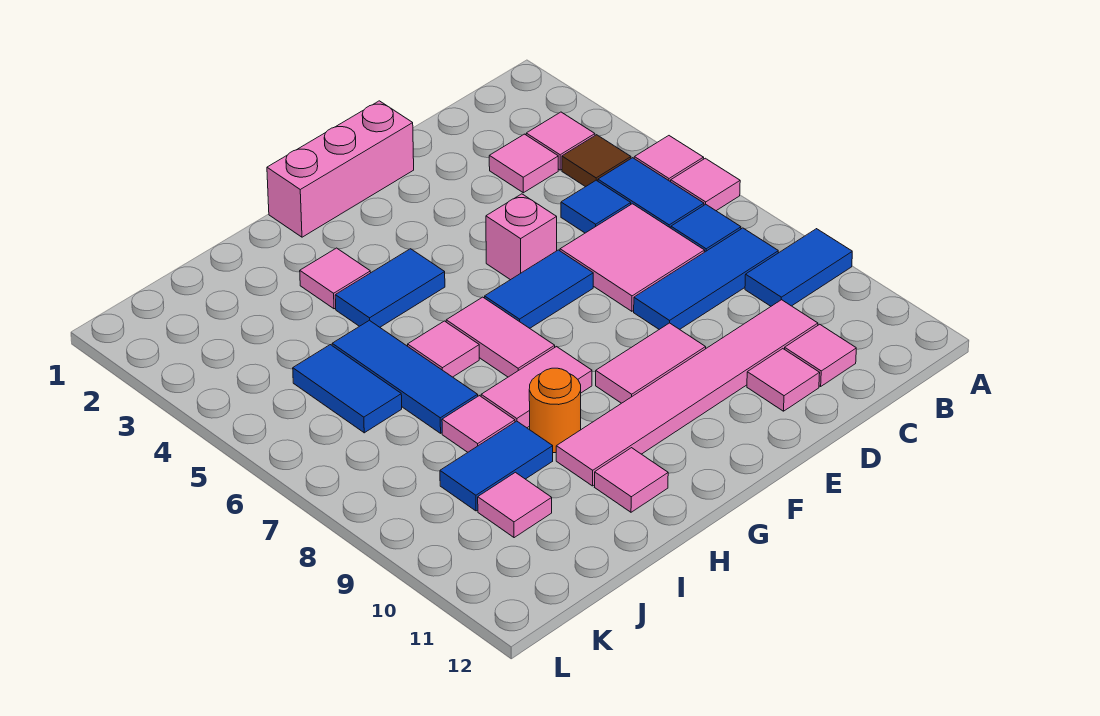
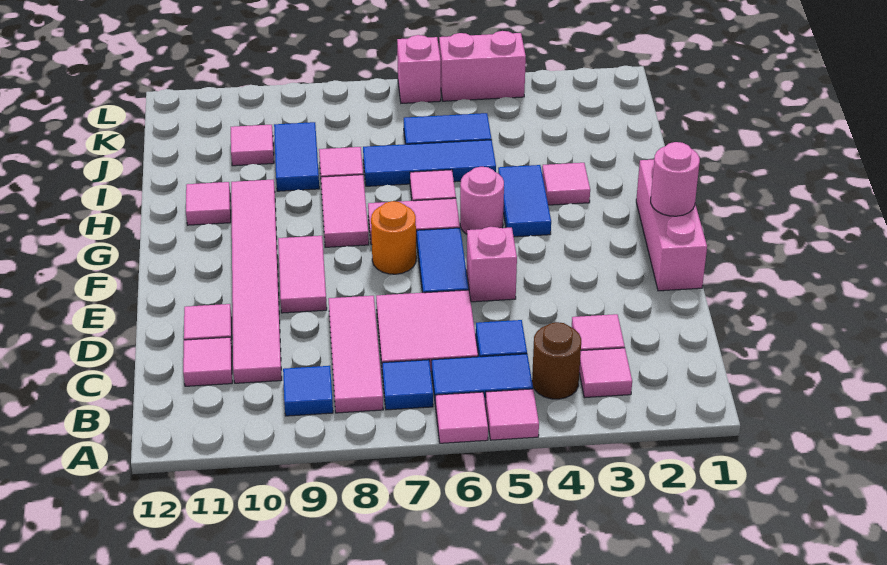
blue 1x2 tile [745,229,852,306] -> blue 1x1 tile [283,366,333,416]
brown 1x1 tile [562,135,631,187] -> brown 1x1 round brick [532,322,581,399]
blue 1x3 tile [634,228,778,329] -> pink 1x3 tile [329,296,383,413]
none -> pink 1x1 round brick [651,142,700,216]
none -> pink 1x1 round brick [460,167,504,234]
orange 1x1 round brick [529,368,581,453] -> orange 1x1 round brick moved to [371,201,416,274]
none -> pink 1x2 brick [439,31,526,101]
none -> pink 1x1 brick [397,35,441,103]

